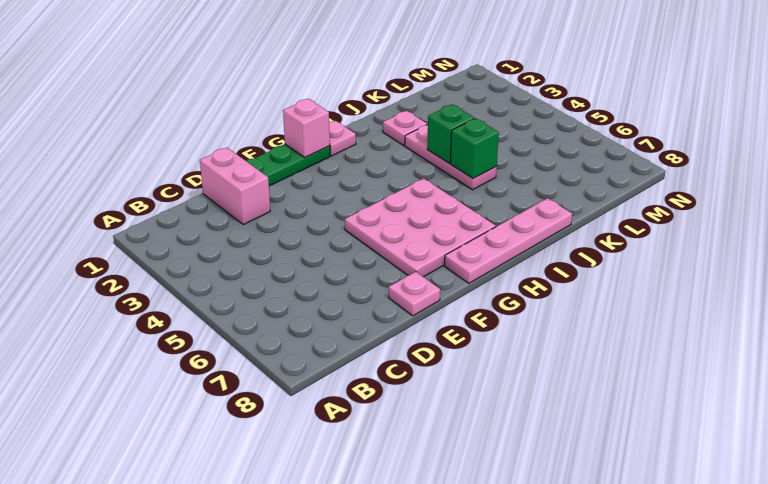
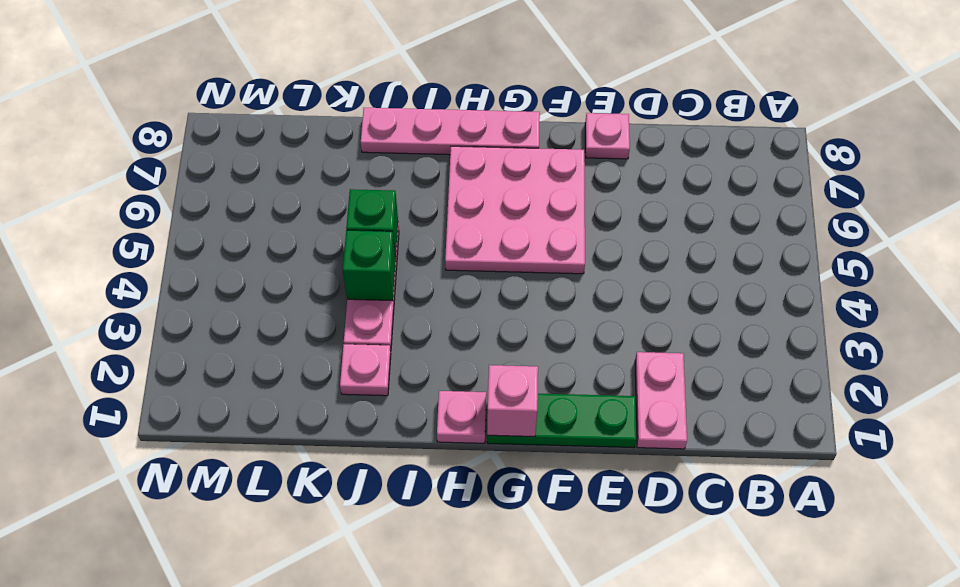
pink 1x2 brick [200,148,270,225] -> pink 1x2 plate [635,352,687,449]

